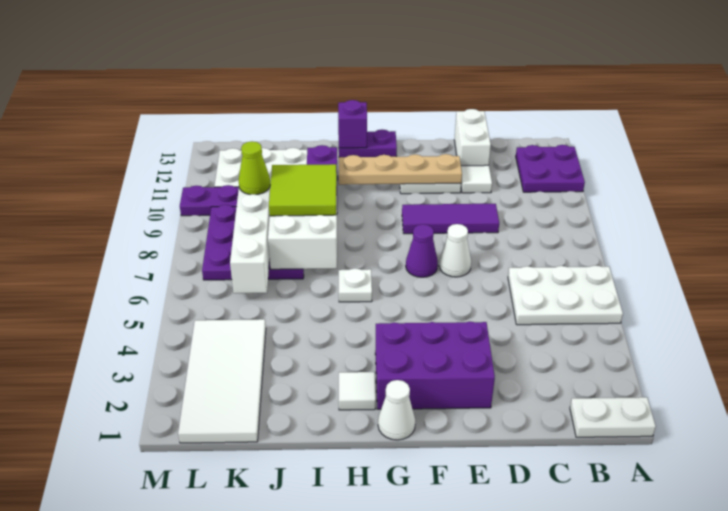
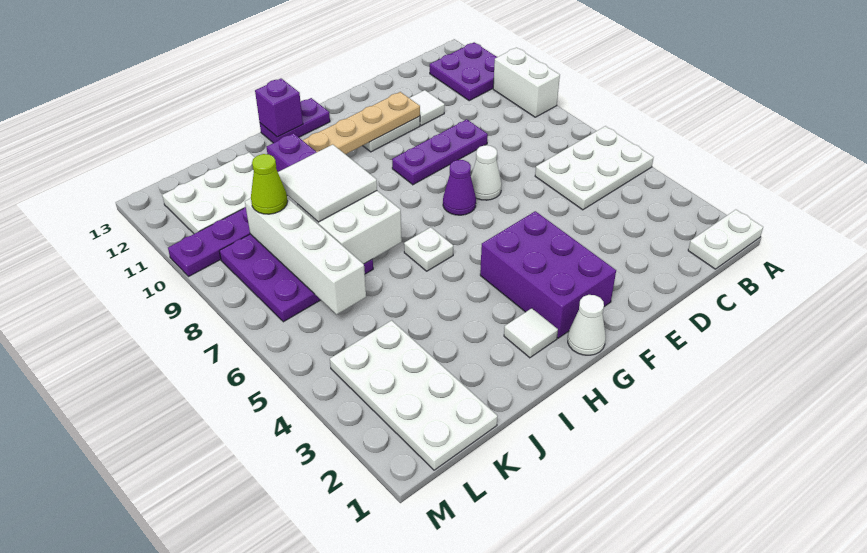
purple 1x3 tile [402,204,499,234] -> purple 1x3 plate [392,119,488,185]
white 1x2 brick [454,109,491,166] -> white 1x2 brick moved to [493,48,560,117]
purple 2x3 brick [375,322,495,409] -> purple 2x3 brick turned to [480,211,616,338]
lime 2x2 tile [269,164,337,216] -> white 2x2 tile [278,145,377,222]
white 2x4 tile [178,319,266,443] -> white 2x4 plate [330,320,498,470]

